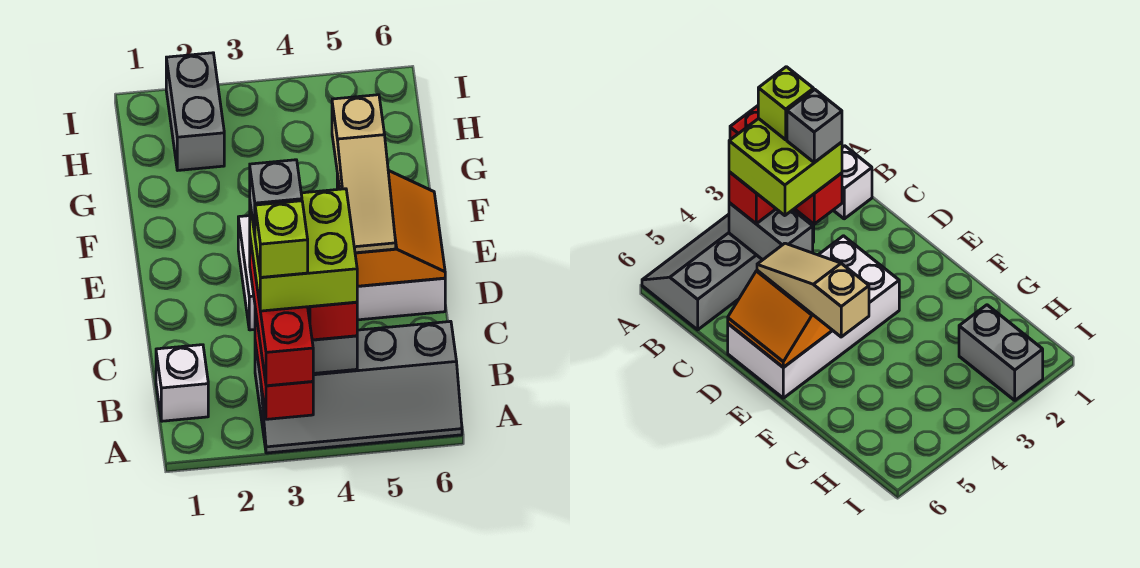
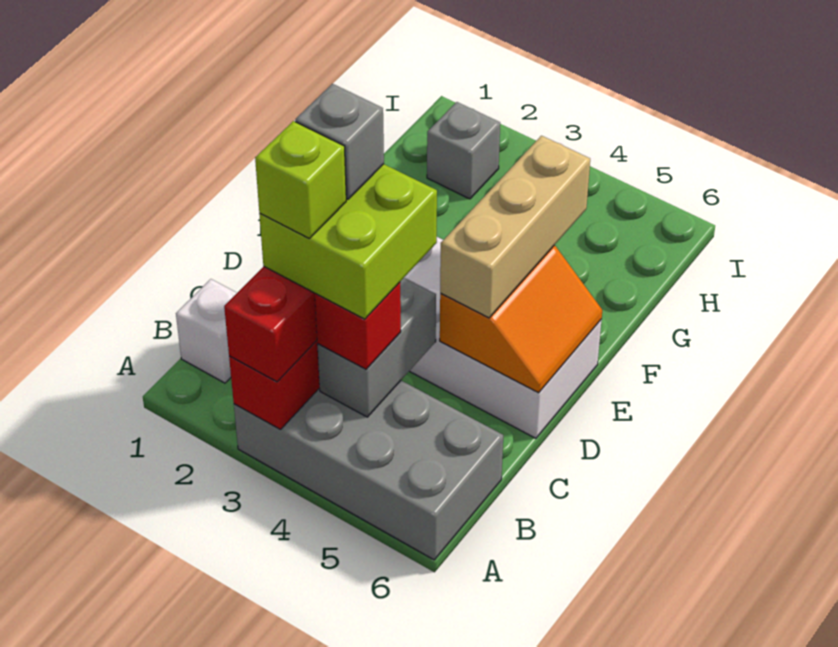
grey 2x4 slope [255,321,462,453] -> grey 2x4 brick [234,381,503,560]
tan 1x3 slope [332,95,396,253] -> tan 1x3 brick [440,136,590,318]
grey 1x2 brick [166,53,224,170] -> grey 1x1 brick [427,102,500,199]

